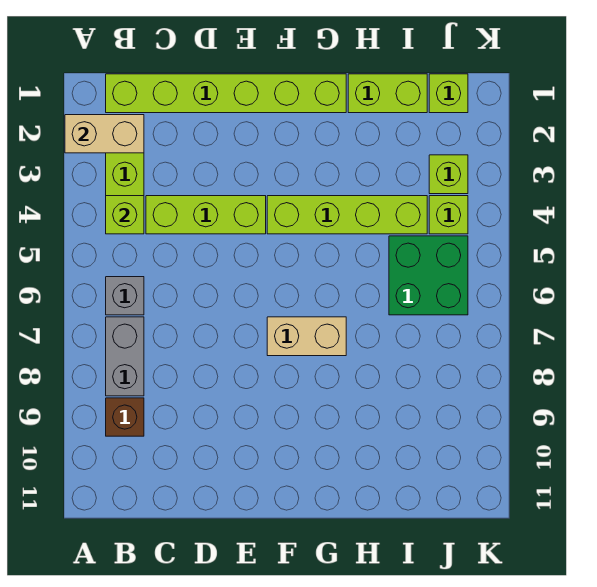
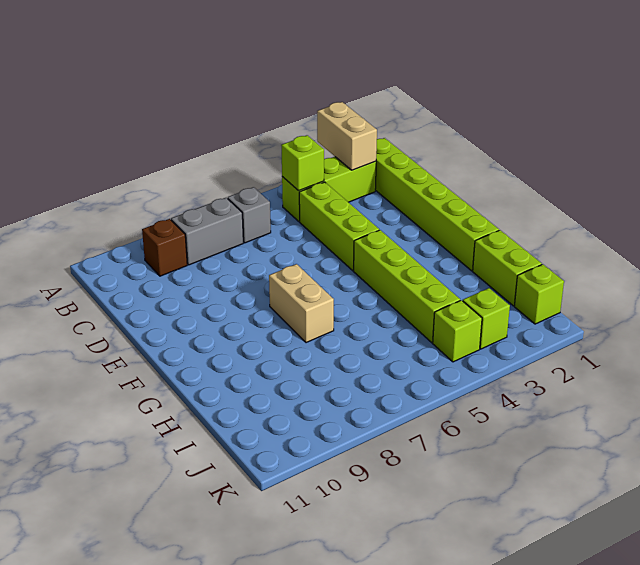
green 2x2 brick [389,236,468,315] -> none

